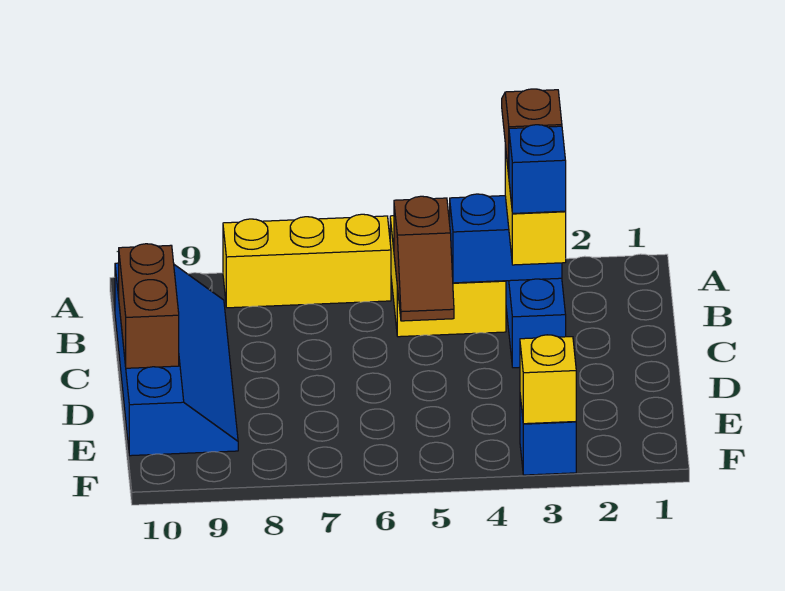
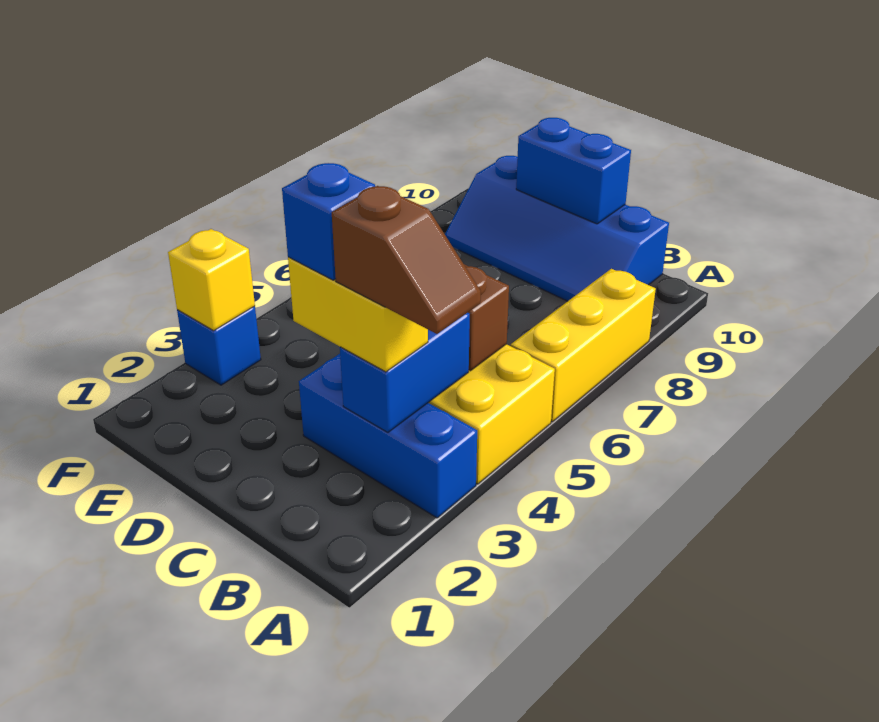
brown 1x2 brick [119,244,179,368] -> blue 1x2 brick [516,118,631,224]

